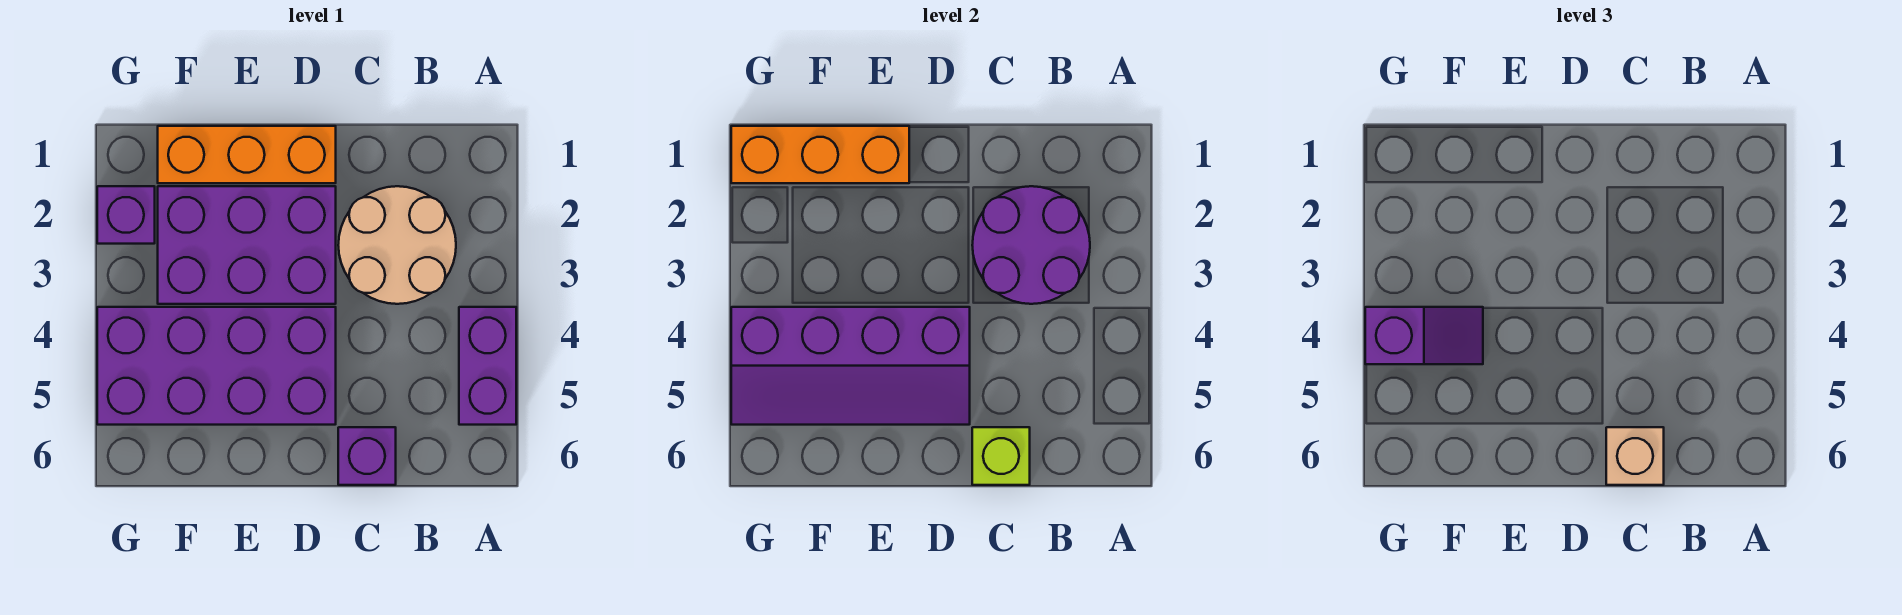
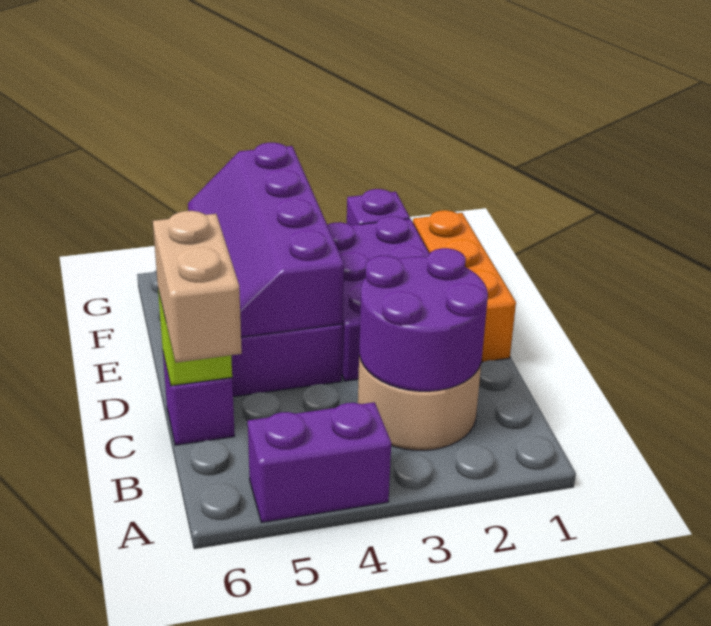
tan 1x1 brick [1606,427,1664,485] -> tan 1x2 brick [153,211,242,363]
orange 1x3 brick [731,126,909,183] -> none
purple 1x2 slope [1365,307,1483,364] -> none

